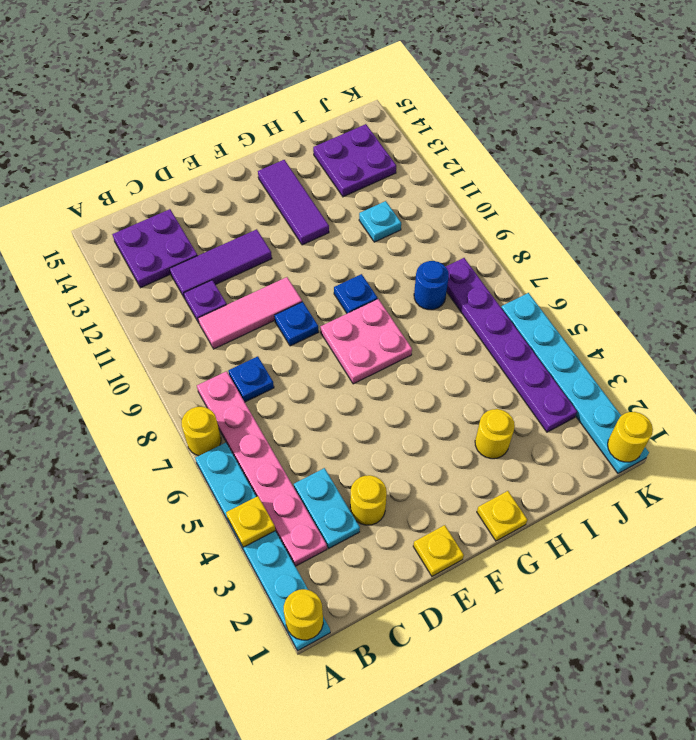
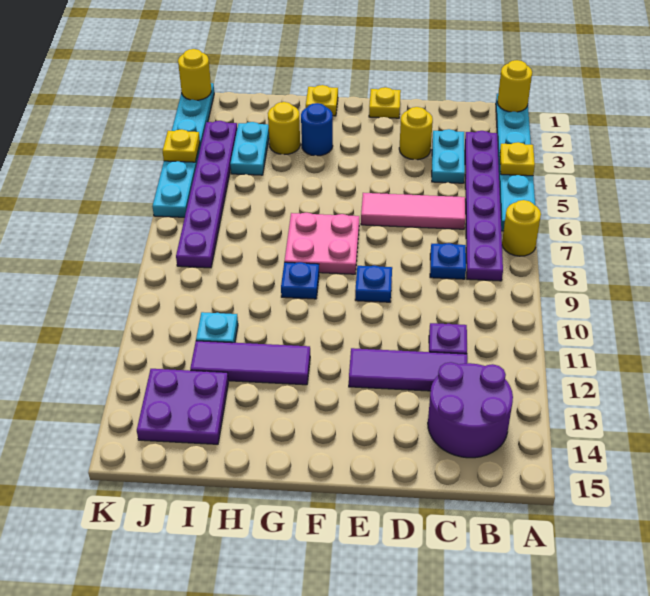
pink 1x6 plate [197,371,327,566] -> purple 1x6 plate [465,131,503,281]
purple 2x2 plate [112,209,198,288] -> purple 2x2 round brick [428,362,513,458]
pink 1x3 tile [198,277,302,349] -> pink 1x3 tile moved to [361,193,465,229]
purple 1x3 tile [258,160,329,245] -> purple 1x3 tile turned to [190,341,310,385]
none -> cyan 1x2 plate [230,122,269,175]
blue 1x1 round brick [414,261,449,310] -> blue 1x1 round brick moved to [301,103,333,156]
none -> yellow 1x1 plate [163,129,200,162]

